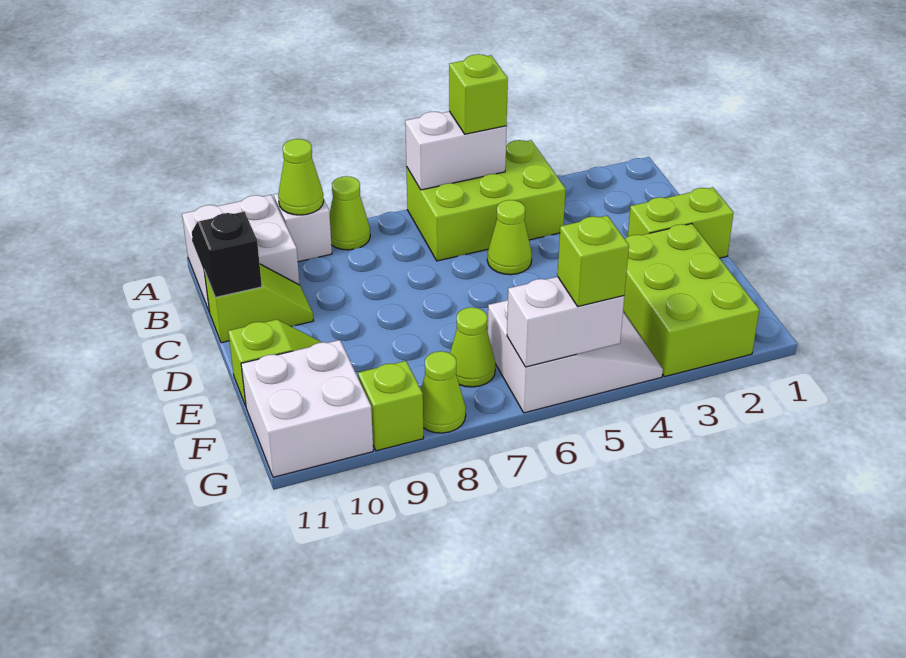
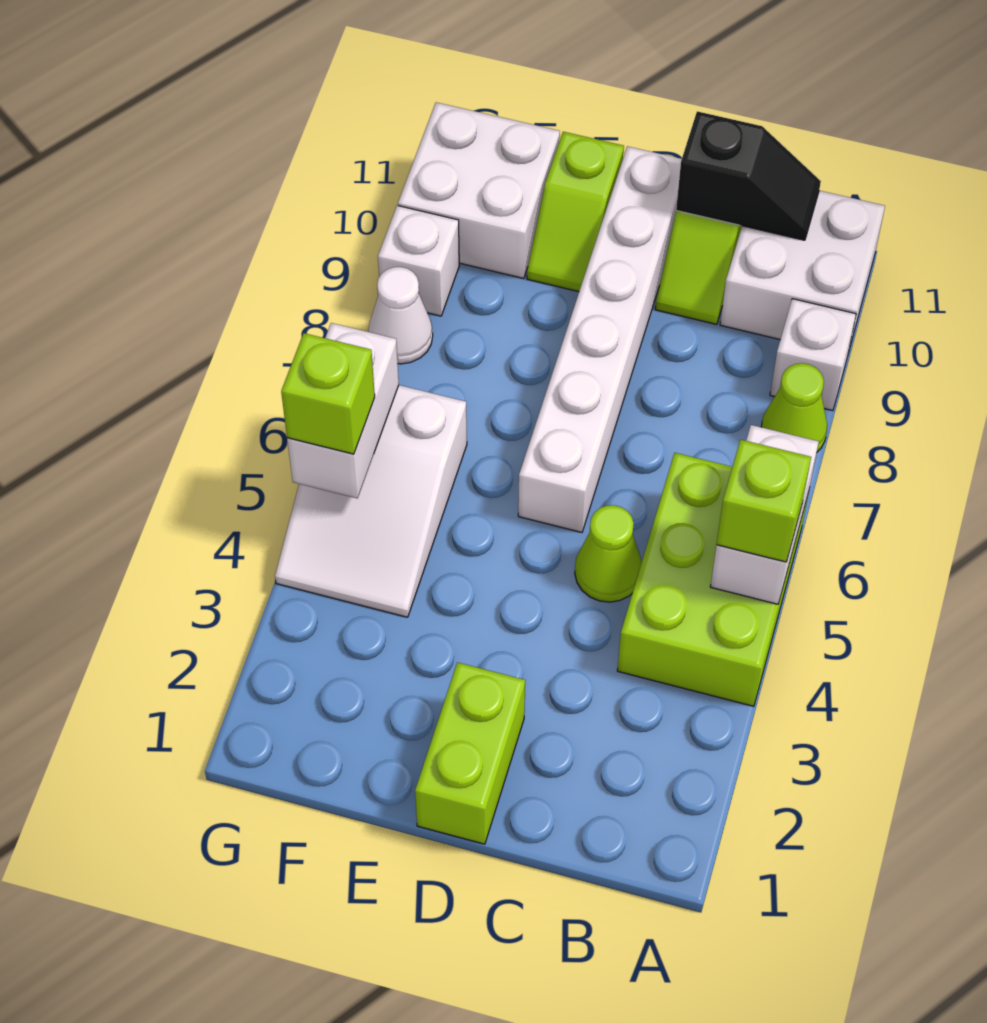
lime 1x1 cone [278,139,324,215] -> none
none -> white 1x6 brick [518,146,682,532]
lime 2x3 brick [623,224,759,377] -> none
lime 1x1 cone [450,307,495,387] -> none
lime 1x1 cone [421,351,466,433] -> white 1x1 cone [368,267,433,364]
lime 1x1 brick [358,361,424,451] -> white 1x1 brick [378,206,459,316]

